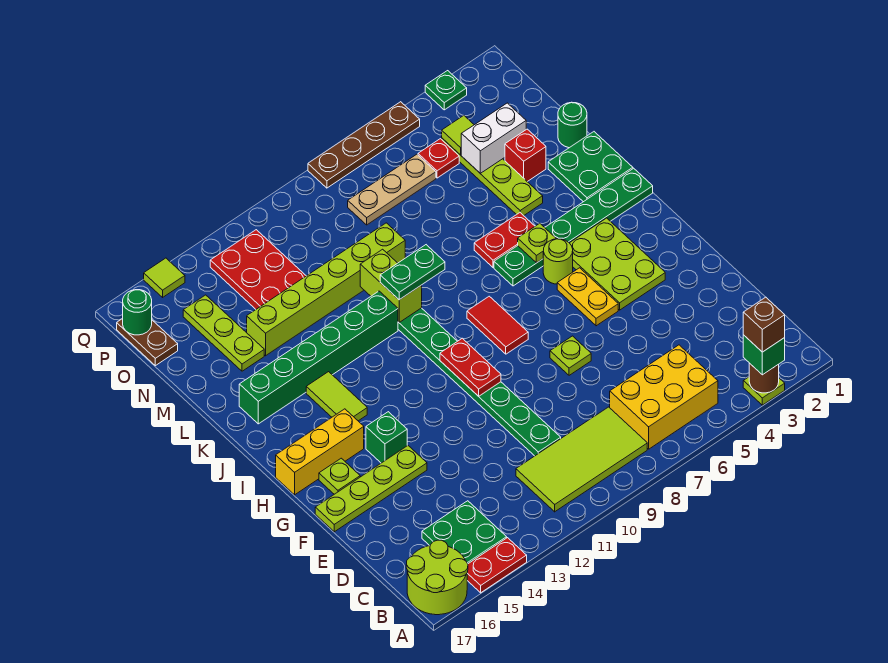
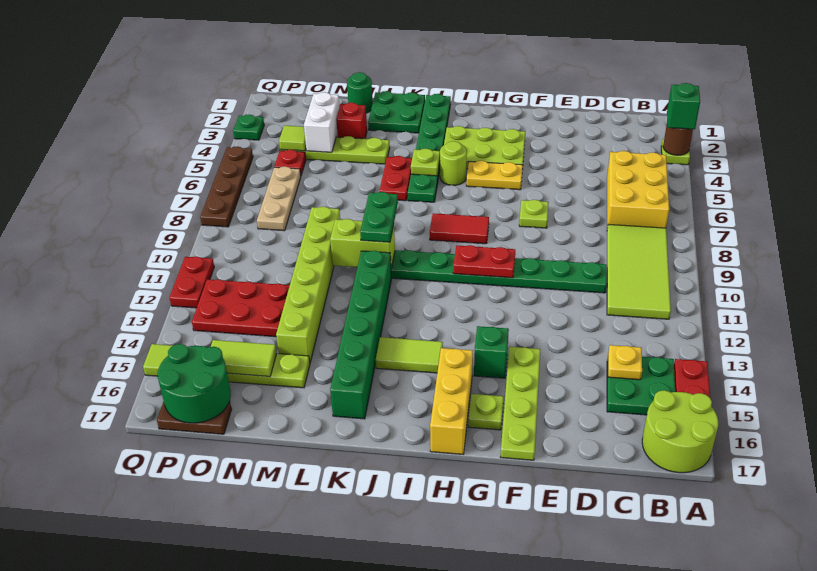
brown 1x1 brick [743,297,785,352] -> none
none -> yellow 1x1 plate [608,345,642,380]
none -> lime 1x2 tile [211,340,277,376]
green 1x1 round brick [123,290,152,335] -> green 2x2 round brick [158,344,231,423]
none -> red 1x2 plate [170,257,214,308]

